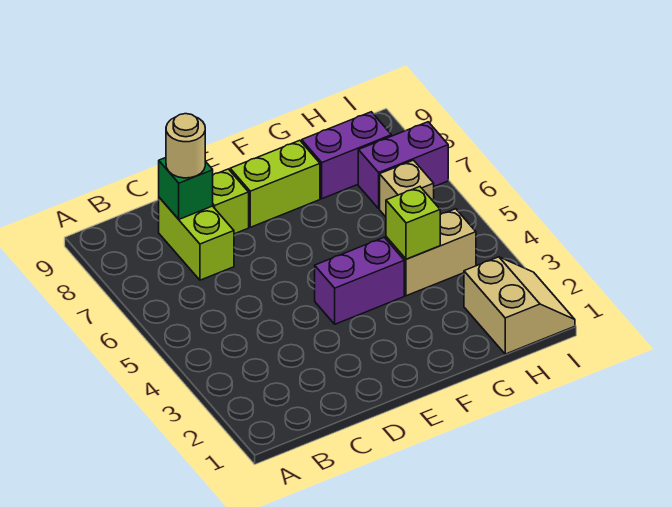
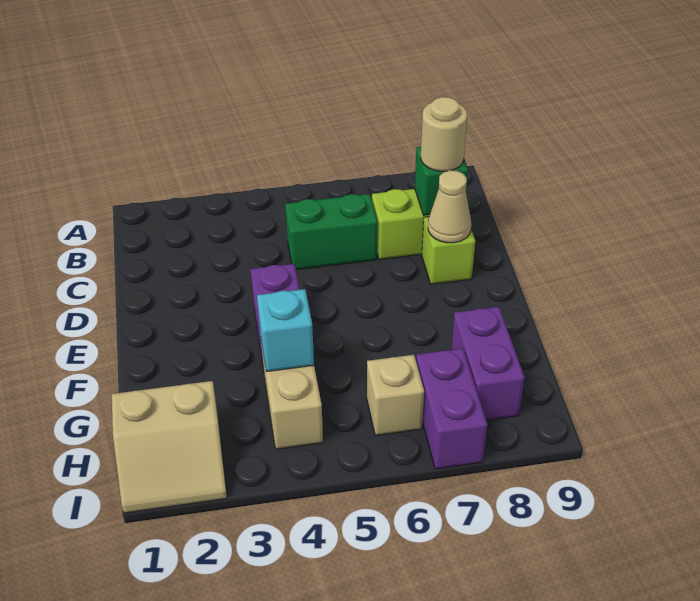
none -> green 1x2 brick [285,194,377,269]
none -> tan 1x1 cone [428,170,471,243]
lime 1x2 brick [230,140,320,227] -> none
lime 1x1 brick [386,187,440,259] -> cyan 1x1 brick [257,289,314,372]

